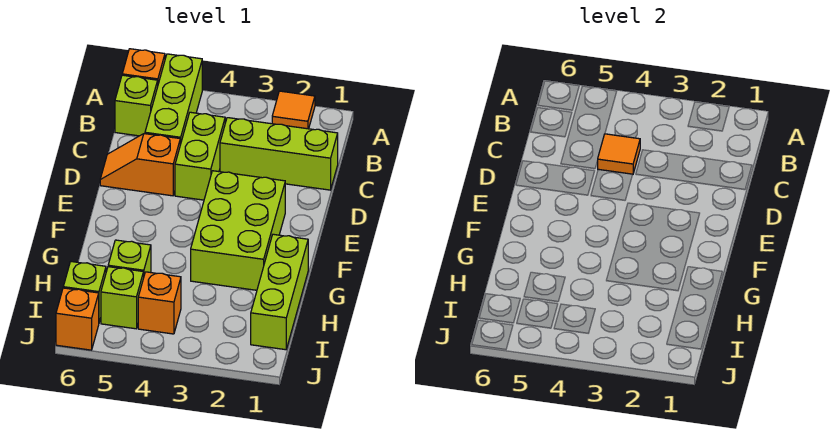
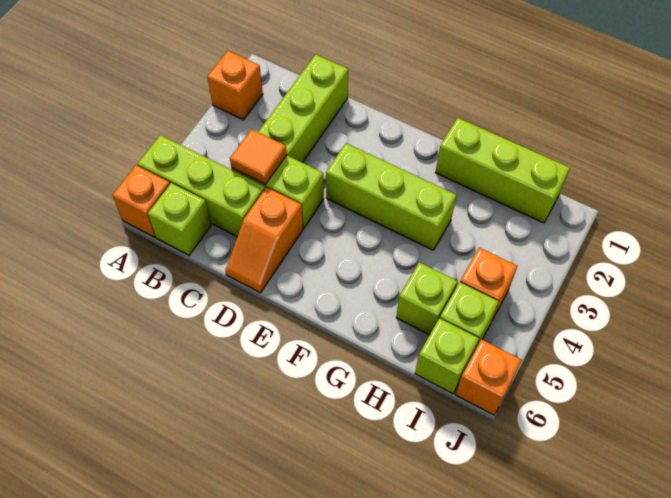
orange 1x1 tile [272,91,315,129] -> orange 1x1 brick [207,51,263,120]
lime 2x3 brick [191,171,285,290] -> lime 1x3 brick [326,143,456,250]

